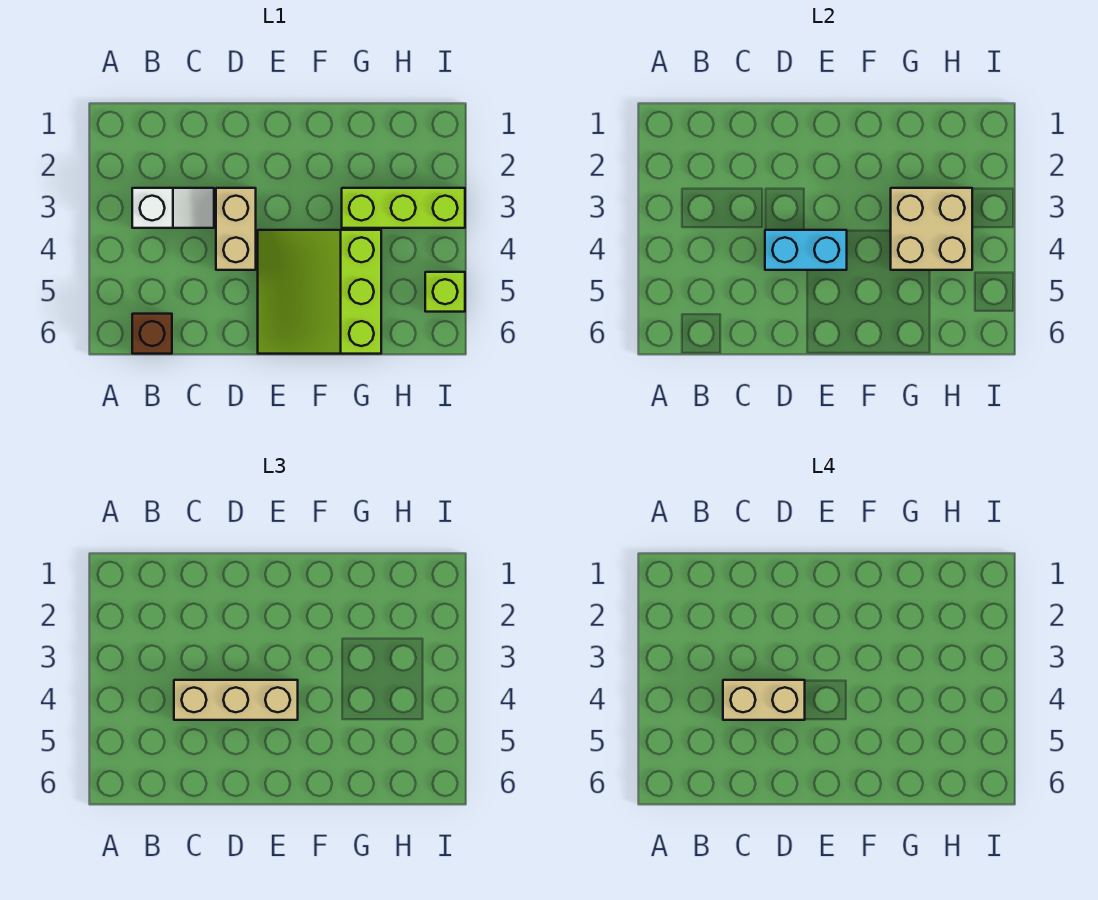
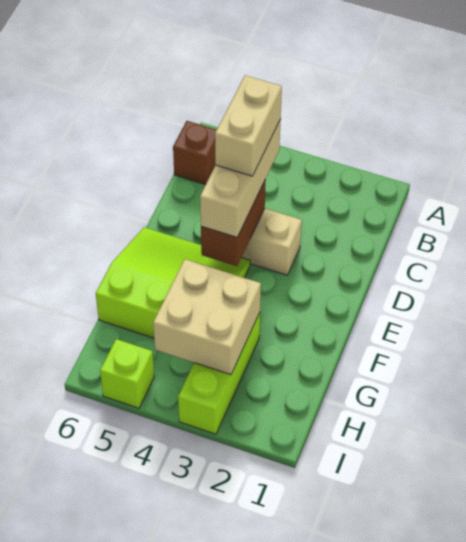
white 1x2 slope [132,188,214,228] -> none
cyan 1x2 brick [765,230,847,270] -> brown 1x2 brick [201,179,266,266]

